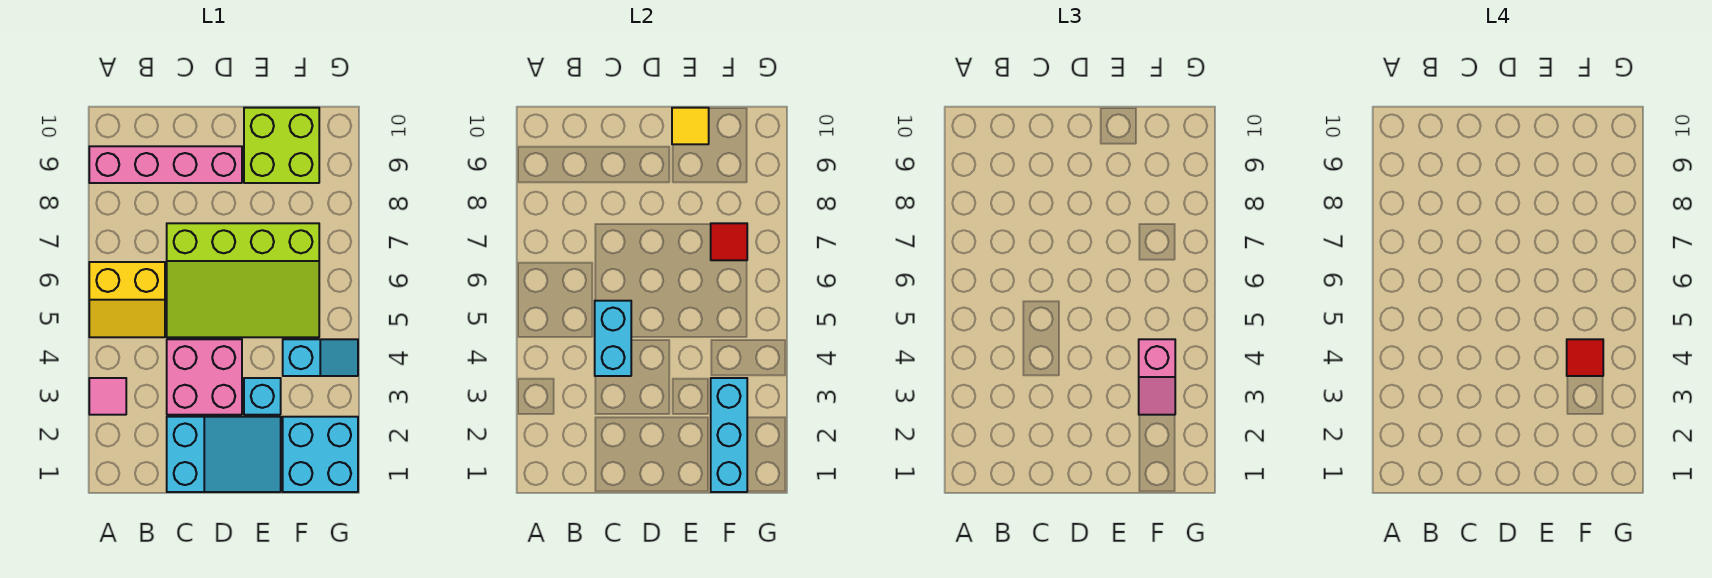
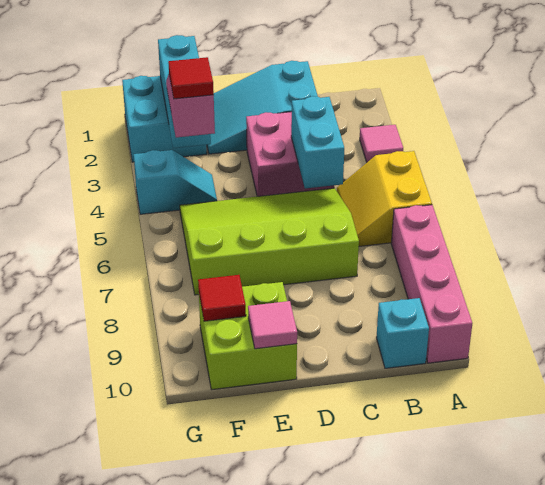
yellow 2x2 slope [89,262,165,337] -> yellow 2x2 slope turned to [336,151,432,246]
pink 1x4 brick [89,146,242,183] -> pink 1x4 brick turned to [391,205,472,363]
cyan 1x1 brick [244,378,281,415] -> cyan 1x1 brick moved to [376,298,429,368]
yellow 1x1 tile [672,108,709,144] -> pink 1x1 tile [248,301,297,349]
cyan 1x2 slope [283,339,358,376] -> cyan 1x2 slope turned to [134,150,217,214]
red 1x1 tile [711,223,747,260] -> red 1x1 tile moved to [198,275,246,321]

